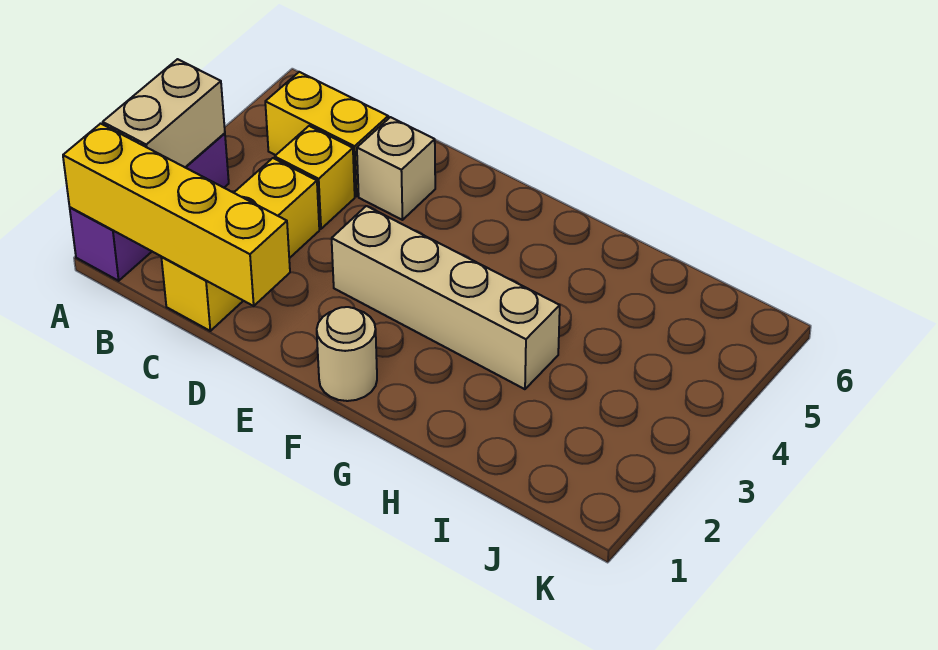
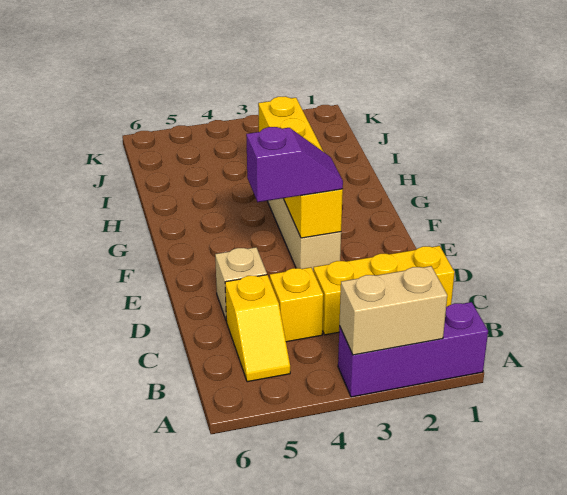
yellow 1x4 brick [63,124,290,306] -> yellow 1x4 brick moved to [258,97,343,238]
yellow 1x2 brick [265,72,388,196] -> yellow 1x2 slope [225,275,290,382]
none -> purple 1x2 slope [246,127,343,202]
tan 1x1 round brick [317,307,377,401] -> none

